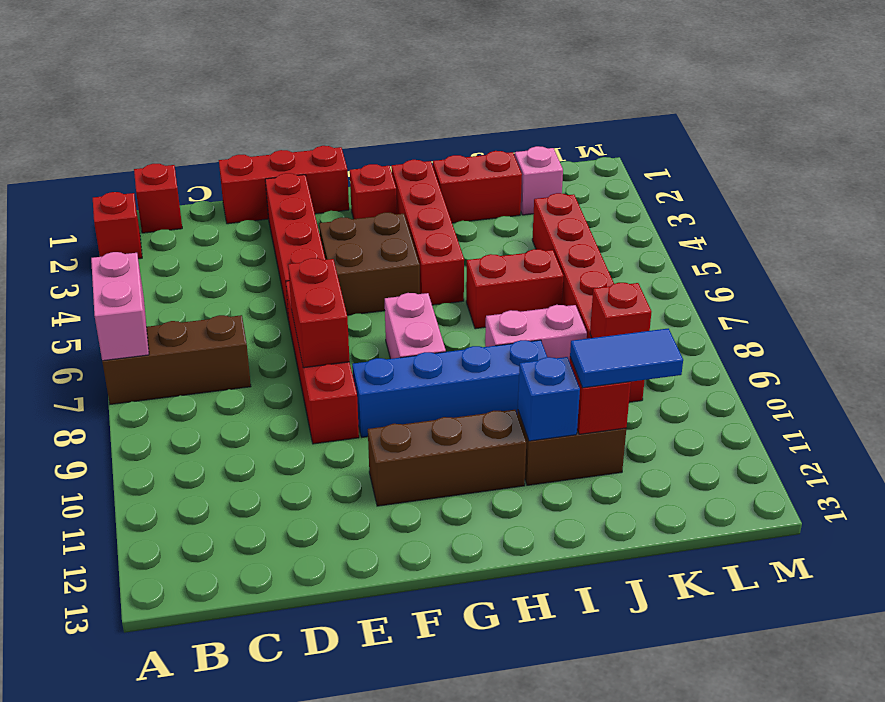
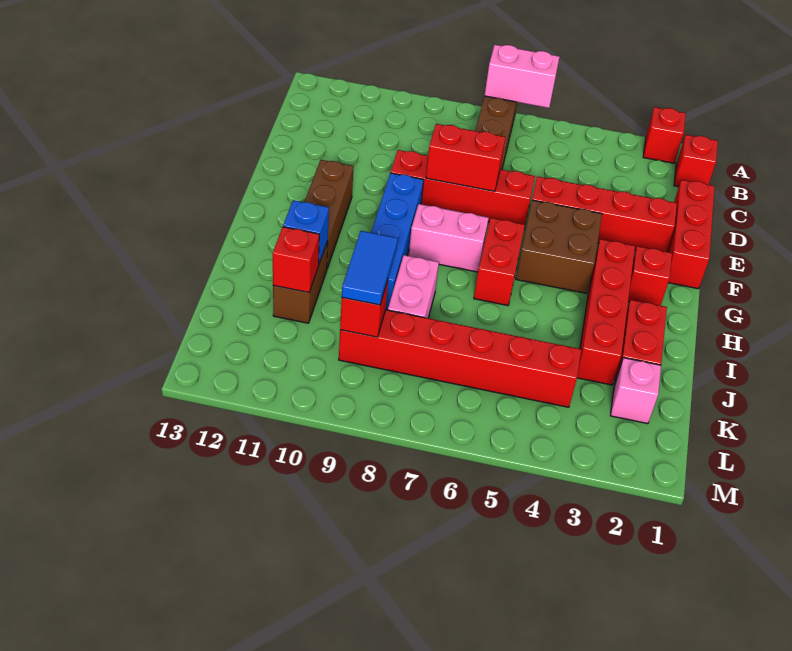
red 1x4 brick [391,160,464,305] -> red 1x4 brick turned to [577,239,635,385]
red 1x2 brick [466,249,563,329] -> red 1x2 brick moved to [474,218,525,306]
blue 1x2 tile [570,329,683,388] -> blue 1x2 tile moved to [342,231,398,305]

